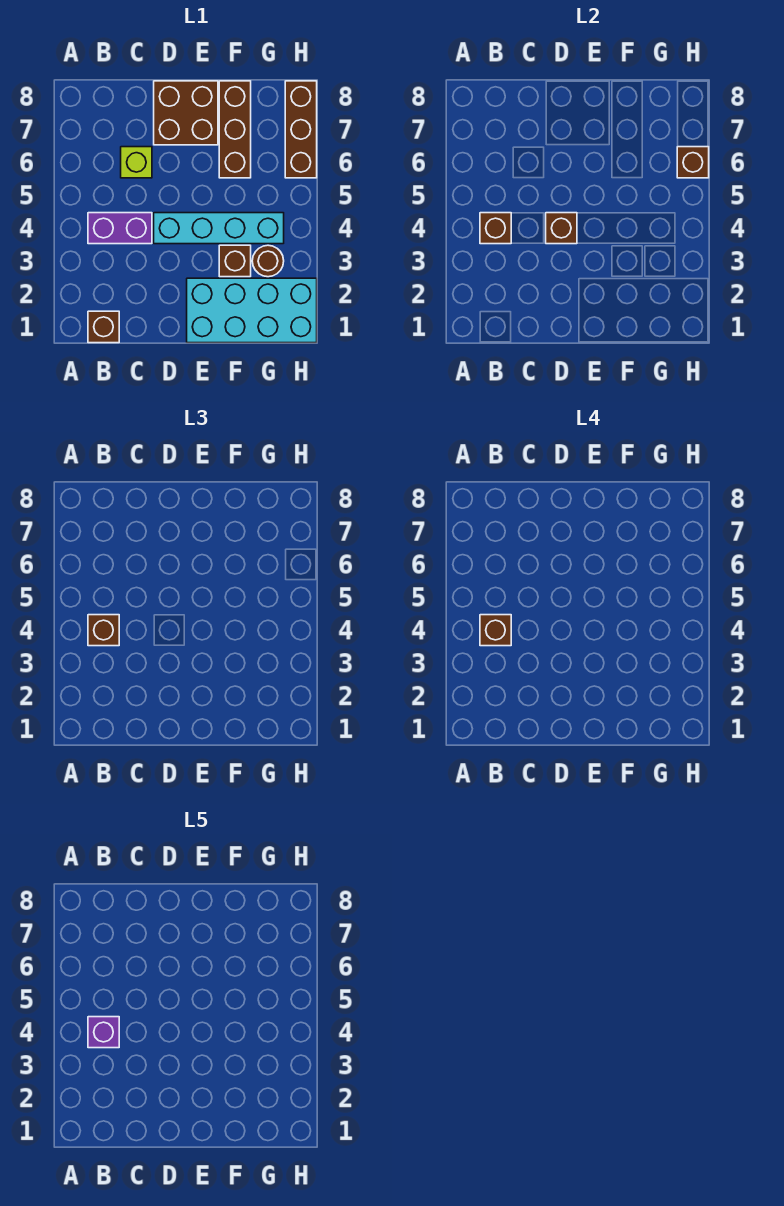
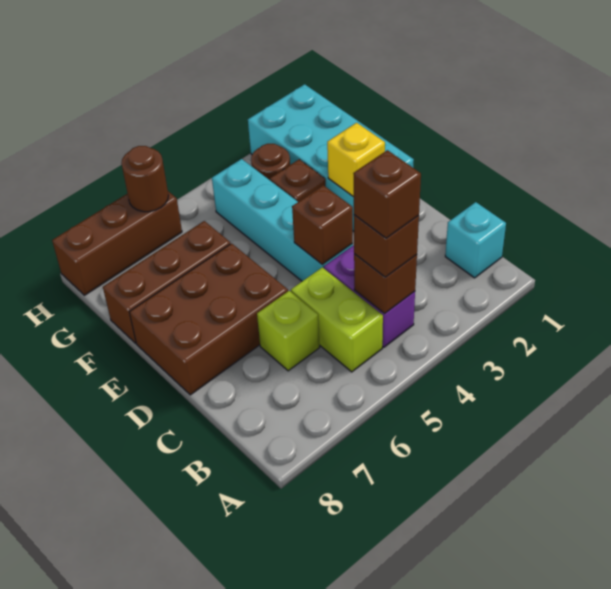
brown 1x1 brick [88,311,119,343] -> cyan 1x1 brick [445,202,506,278]
purple 1x1 brick [88,1017,119,1048] -> none
none -> lime 1x2 brick [291,267,383,372]
brown 2x2 brick [154,81,218,145] -> brown 2x3 brick [129,243,288,395]
none -> yellow 1x1 brick [327,123,385,197]
brown 1x1 brick [677,147,709,178] -> brown 1x1 round brick [121,146,168,212]

